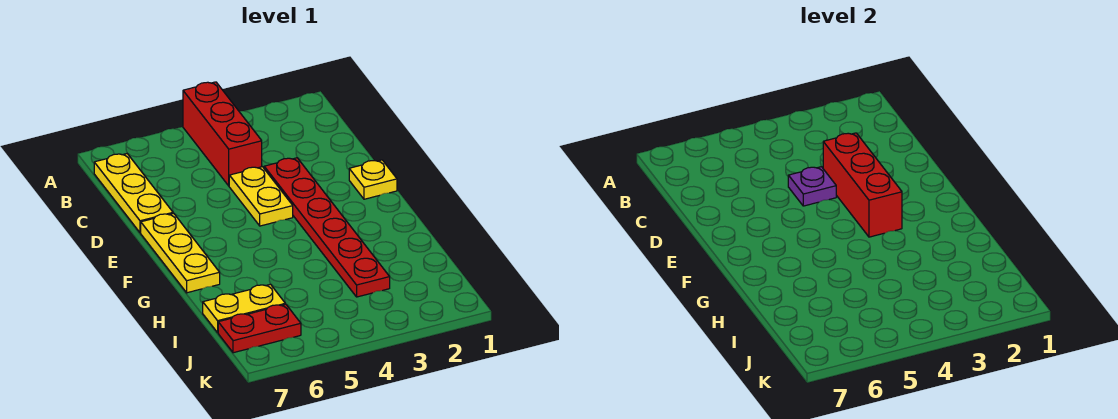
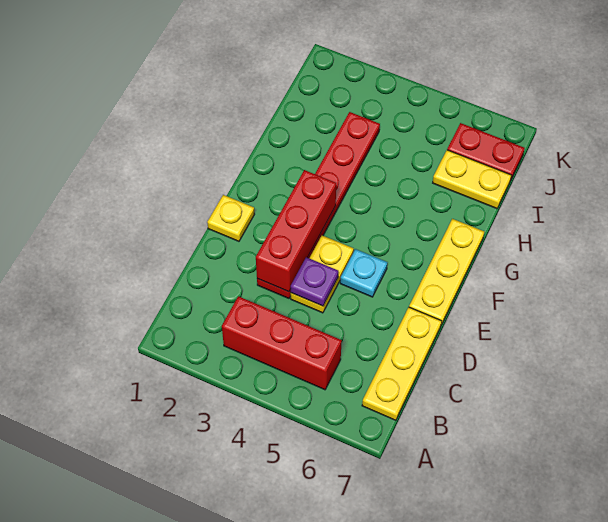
red 1x3 brick [183,82,262,186] -> red 1x3 brick turned to [222,296,342,390]
none -> cyan 1x1 plate [340,249,387,297]

